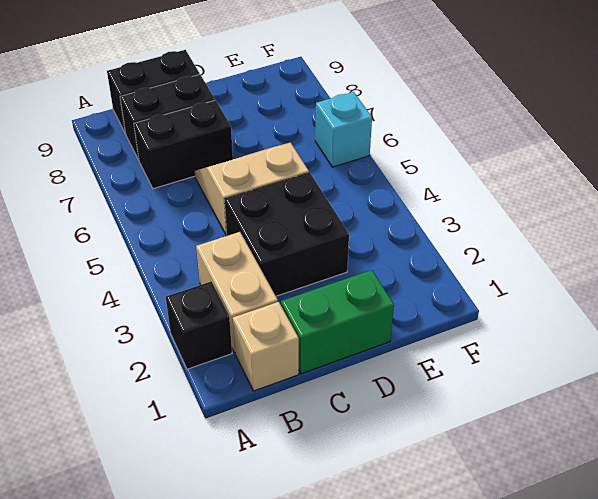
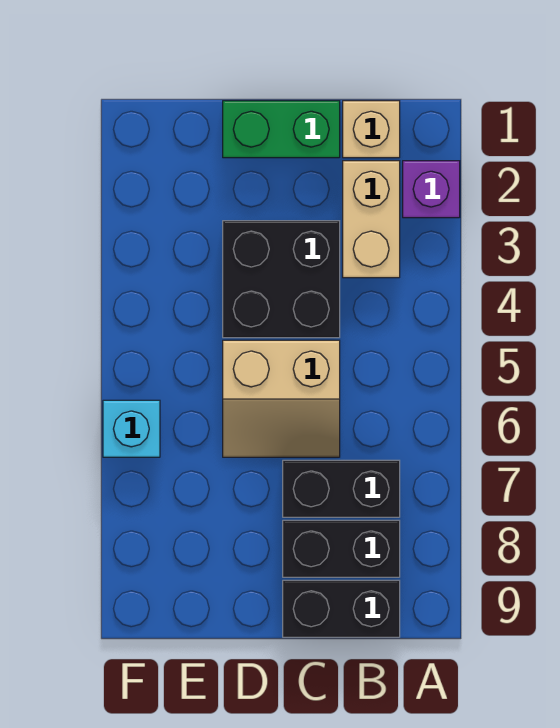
black 1x1 brick [166,281,232,369] -> purple 1x1 brick [403,161,460,218]

